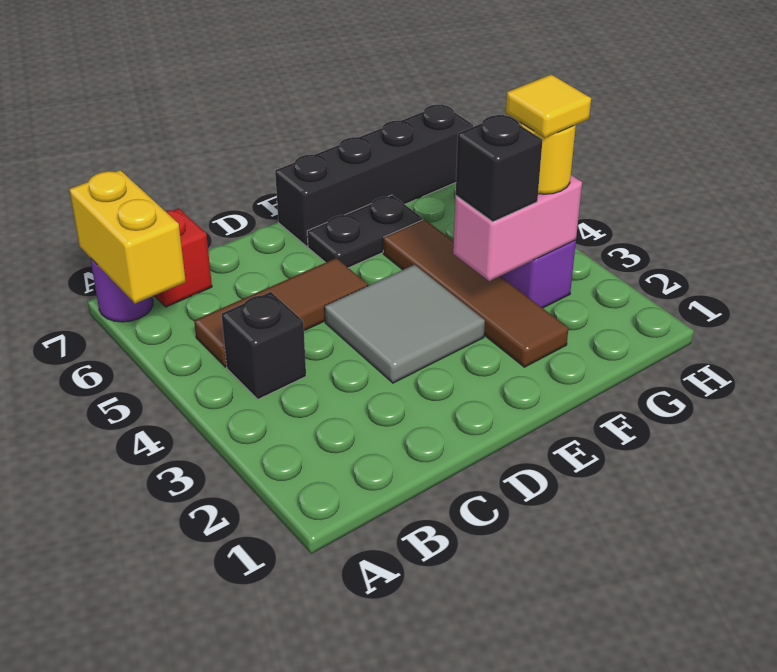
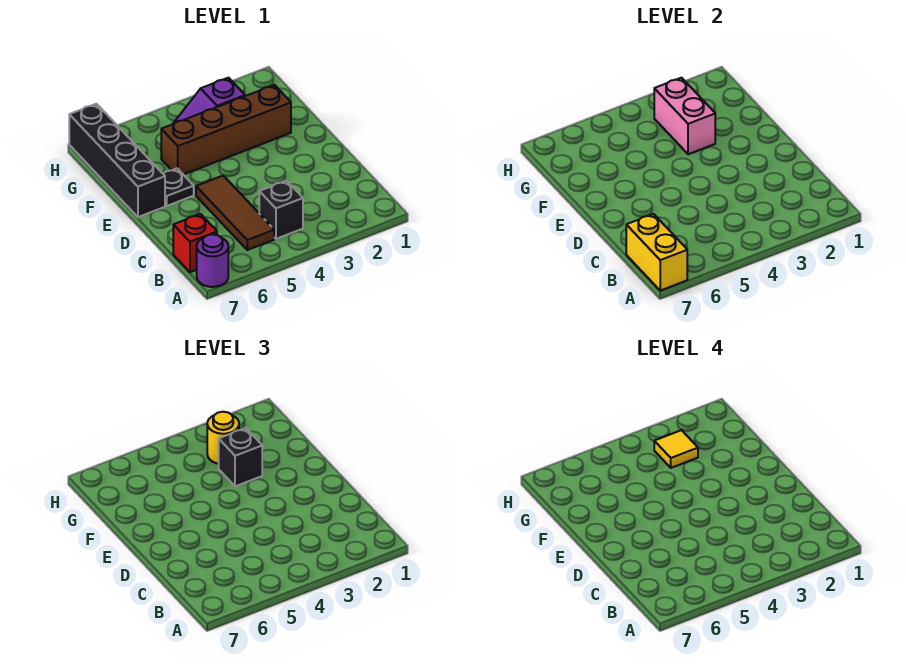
yellow 1x2 brick [69,170,186,303] -> yellow 1x2 brick turned to [626,214,687,291]
grey 2x2 tile [325,265,485,383] -> none
black 1x2 plate [307,195,423,268] -> black 1x1 plate [163,168,194,206]
brown 1x4 tile [383,219,568,367] -> brown 1x4 brick [161,85,291,175]

